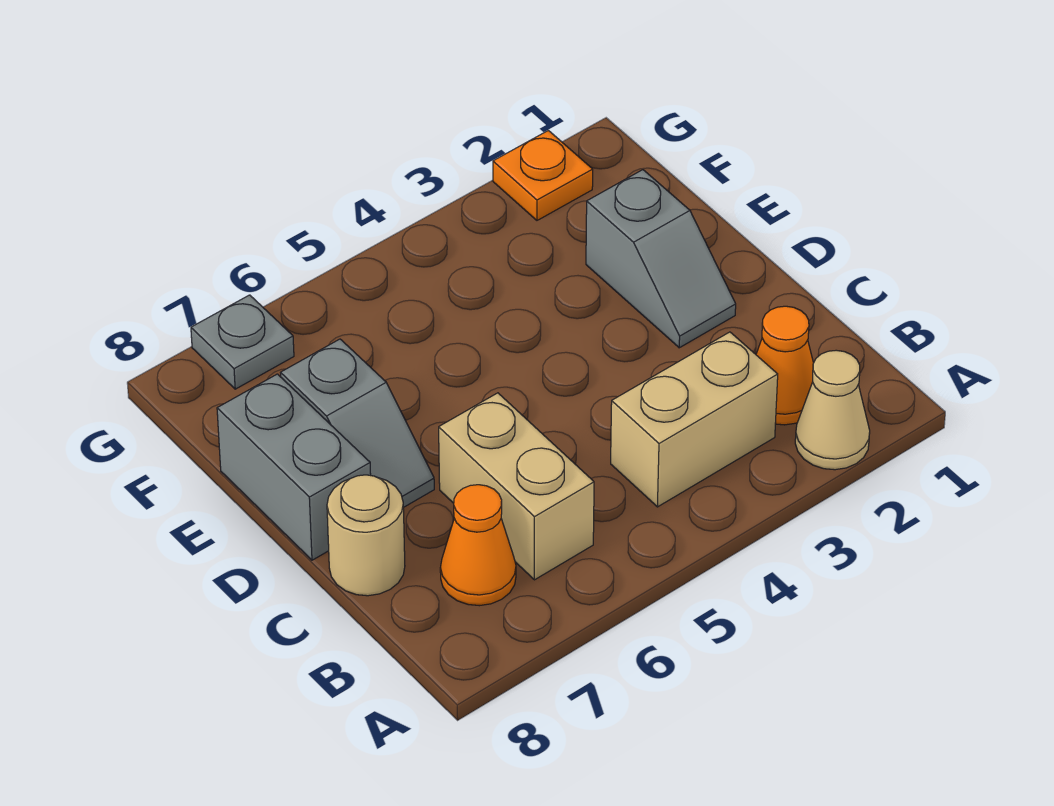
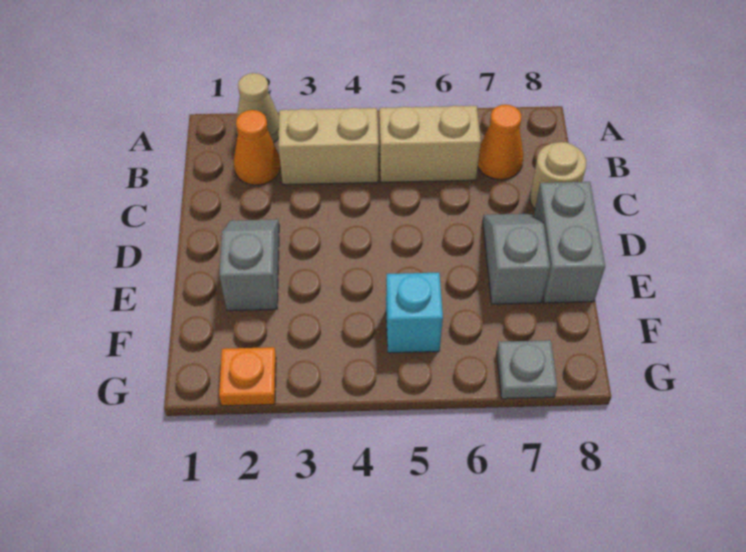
tan 1x2 brick [439,393,594,580] -> tan 1x2 brick turned to [379,106,481,182]
none -> cyan 1x1 brick [386,273,443,353]

